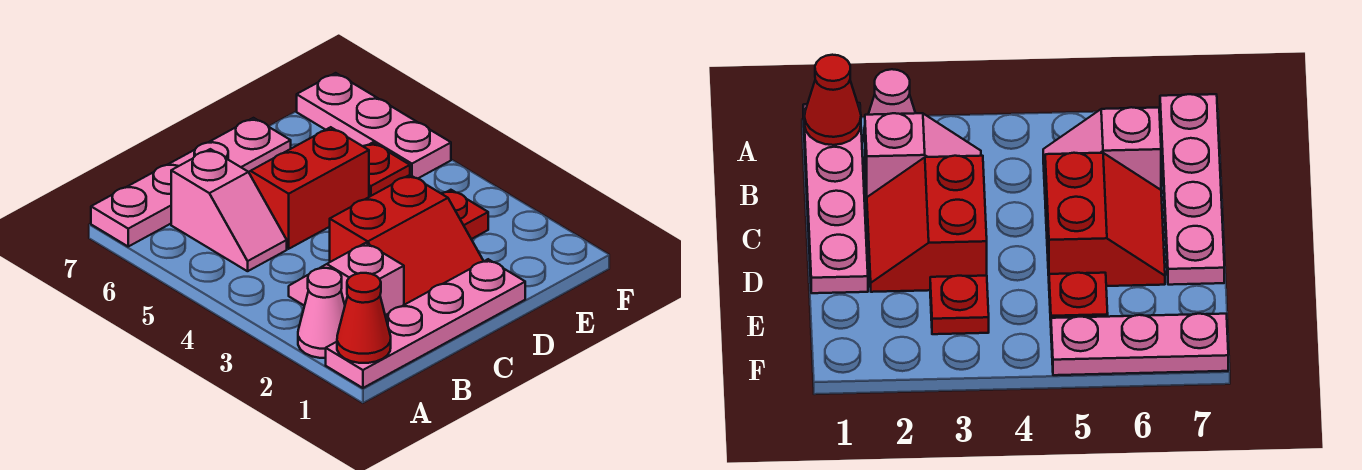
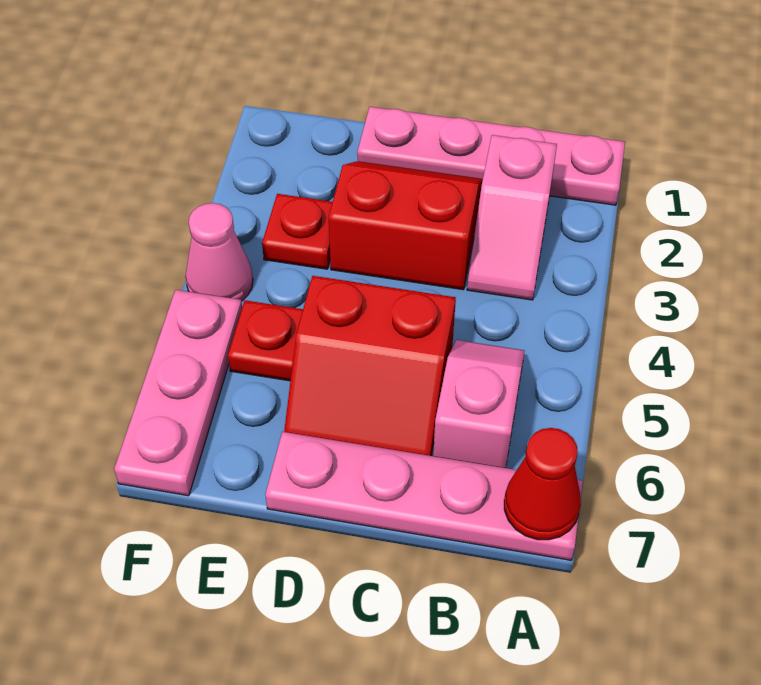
red 1x1 cone [337,273,391,363] -> red 1x1 cone moved to [504,428,581,540]
pink 1x1 cone [298,268,345,358] -> pink 1x1 cone moved to [185,203,253,301]

